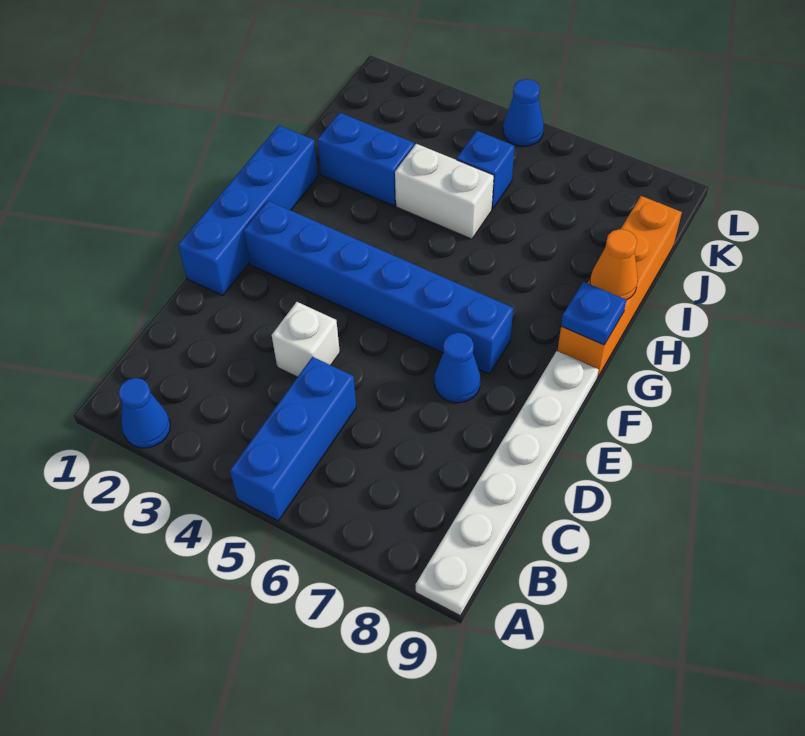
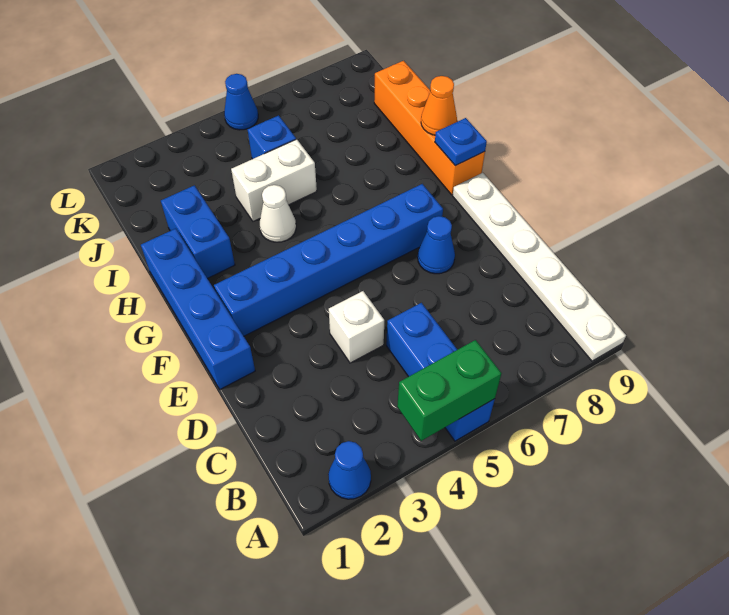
none -> green 1x2 brick [397,340,501,441]
none -> white 1x1 cone [260,185,296,242]
blue 1x2 brick [318,112,414,206] -> blue 1x2 brick turned to [161,185,235,279]

